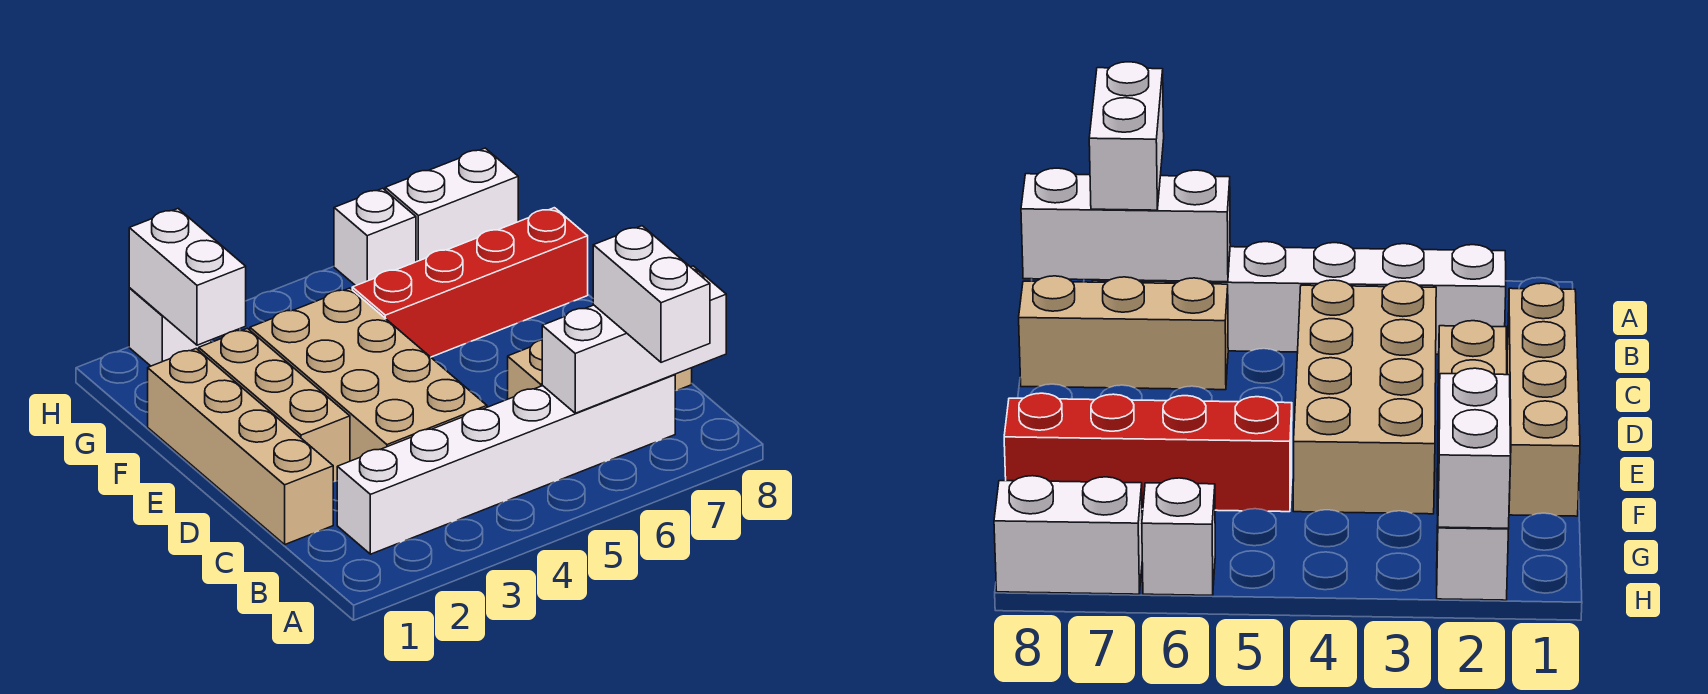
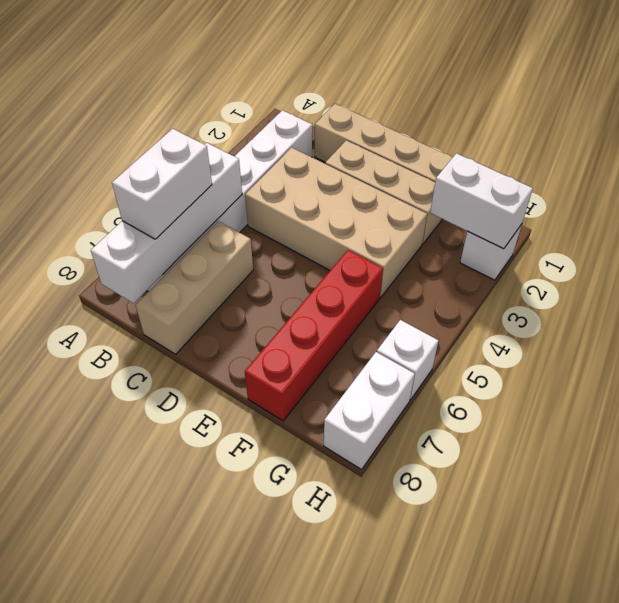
white 1x2 brick [593,226,710,362] -> white 1x2 brick turned to [112,129,212,239]
white 1x3 brick [542,266,726,413] -> white 1x4 brick [91,143,242,303]

